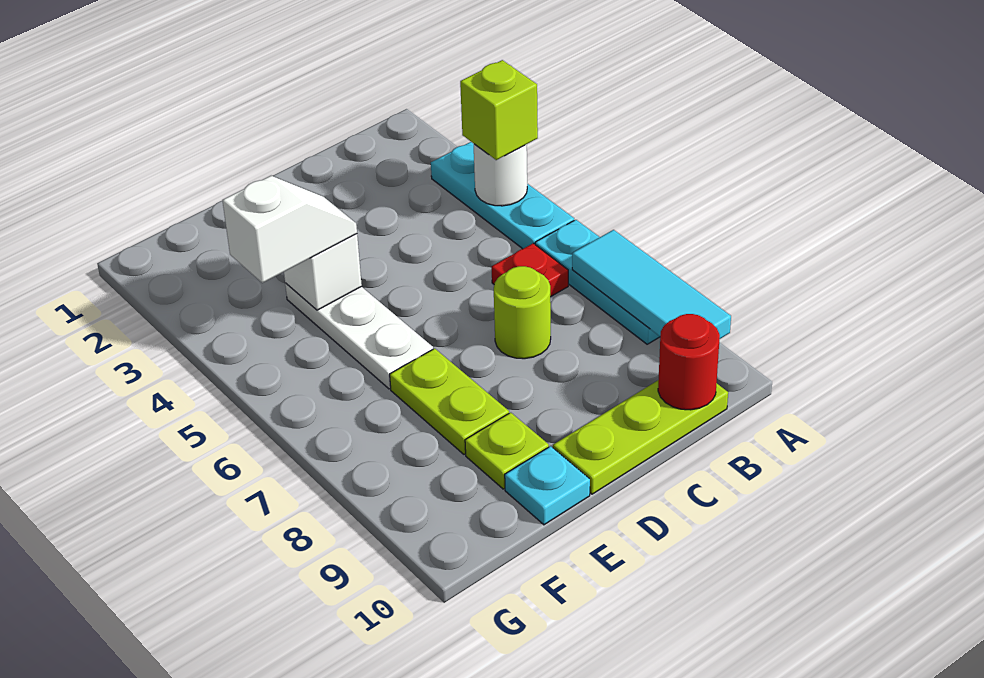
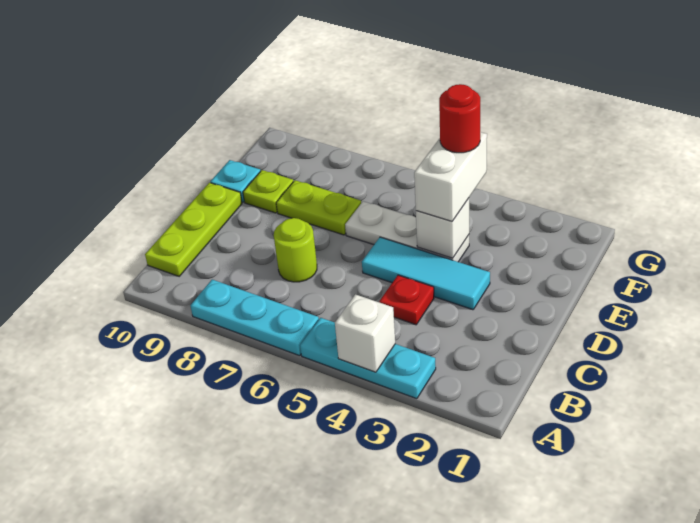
white 1x1 round brick [473,143,527,206] -> white 1x1 brick [335,294,395,372]
lime 1x1 brick [460,60,538,160] -> none
cyan 1x3 tile [572,230,731,339] -> cyan 1x3 tile moved to [362,237,490,310]
red 1x1 plate [492,243,568,297] -> red 1x1 plate moved to [379,275,434,325]
red 1x1 round brick [658,314,720,410] -> red 1x1 round brick moved to [439,84,480,153]
white 1x2 slope [222,176,357,283] -> white 1x2 brick [414,132,487,221]

